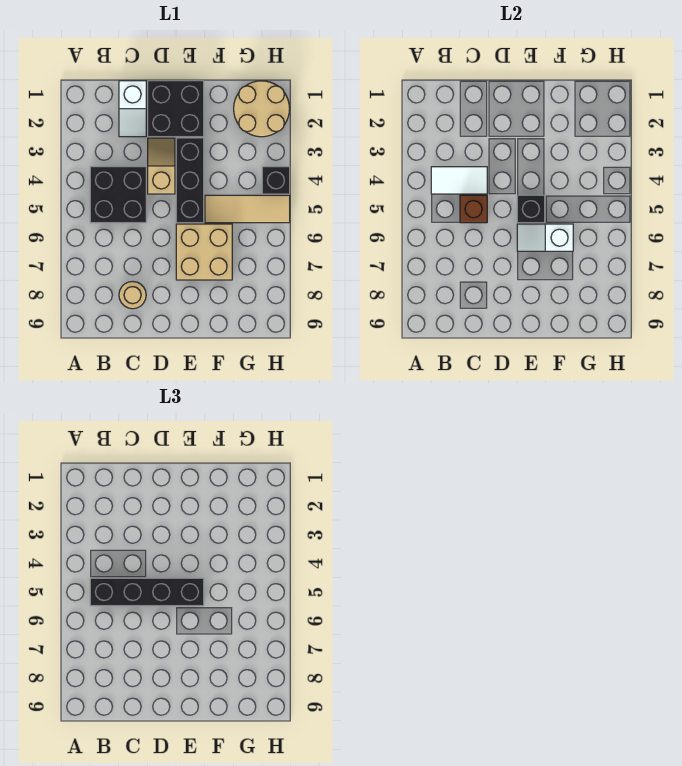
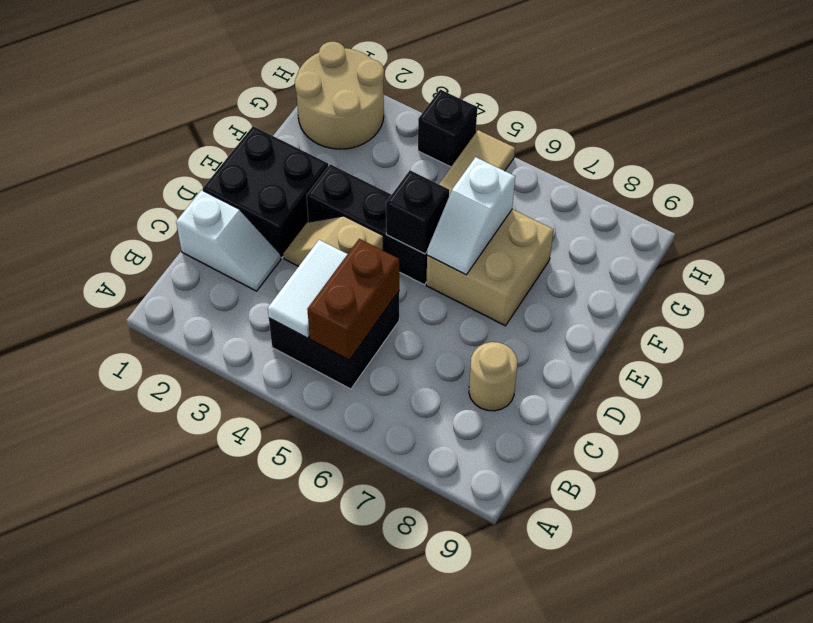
black 1x4 brick [90,578,204,606] -> none
brown 1x1 brick [460,195,487,223] -> brown 1x2 brick [307,239,399,360]

